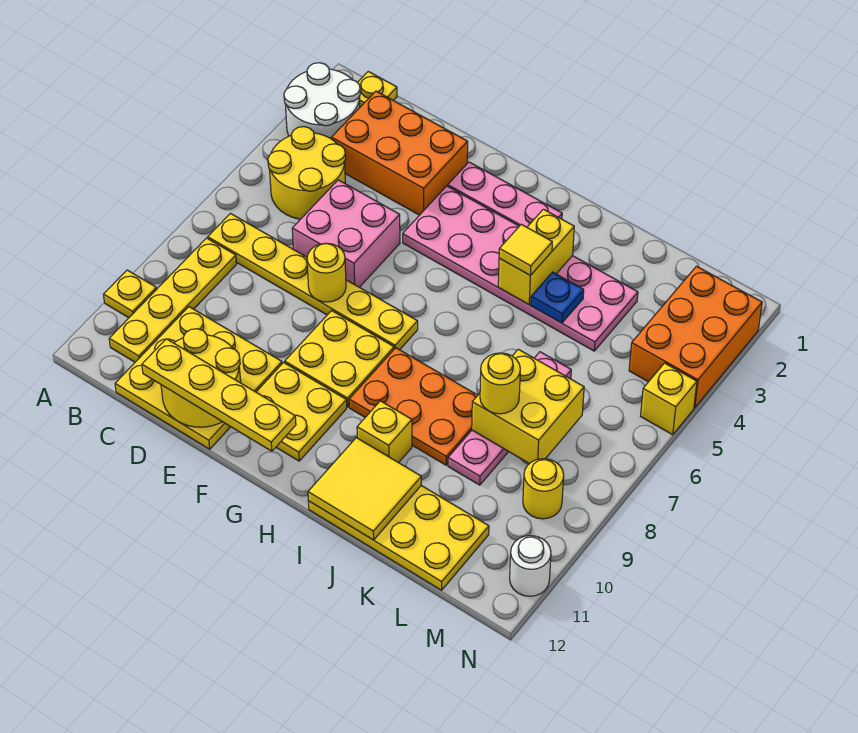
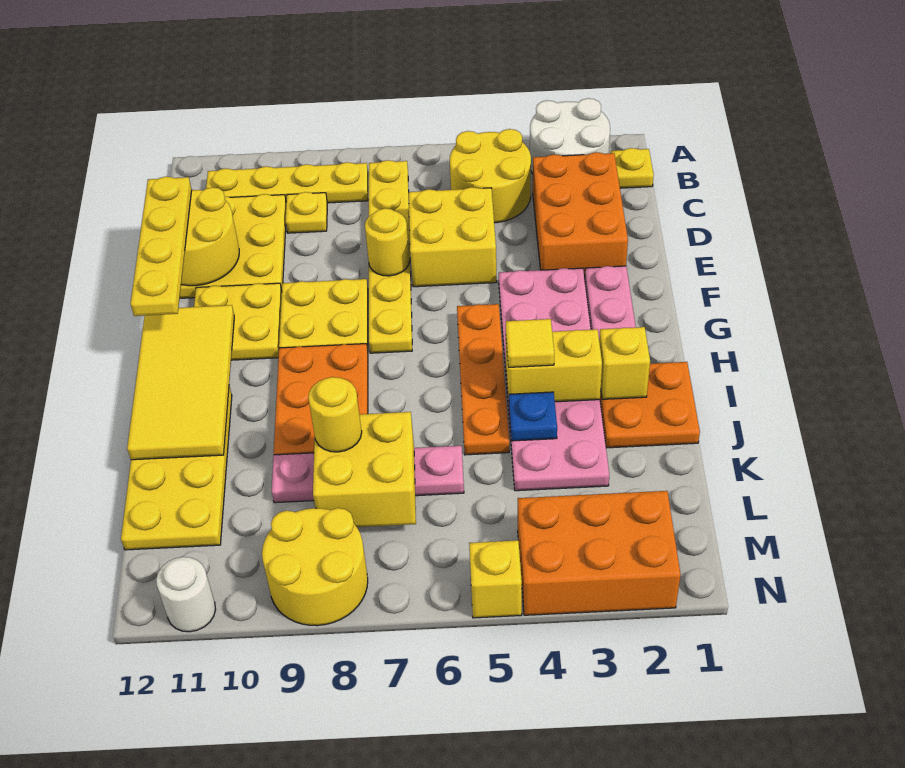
yellow 1x1 plate [103,270,157,318] -> yellow 1x1 plate moved to [286,192,327,233]
pink 2x2 brick [292,180,400,287] -> yellow 2x2 brick [409,187,497,287]
none -> orange 1x4 plate [457,304,509,455]
none -> orange 2x2 plate [600,362,700,448]
yellow 1x1 brick [357,401,412,463] -> yellow 1x1 brick moved to [599,327,650,399]
yellow 2x2 tile [308,438,421,540] -> yellow 2x4 tile [127,305,234,460]
yellow 1x1 round brick [523,459,564,519] -> yellow 2x2 round brick [262,508,368,626]

